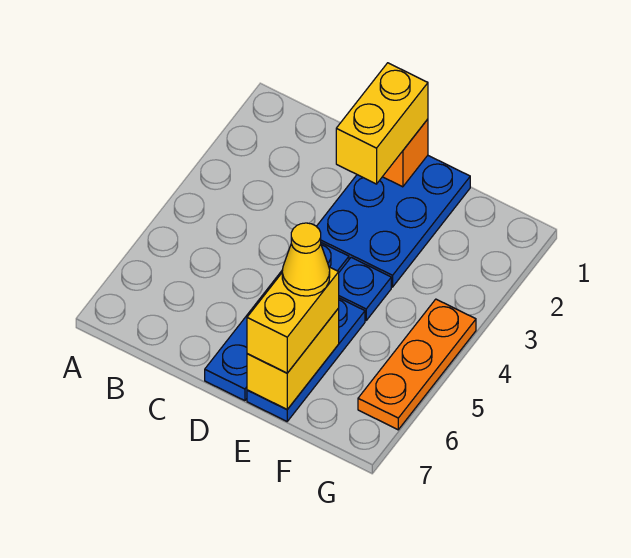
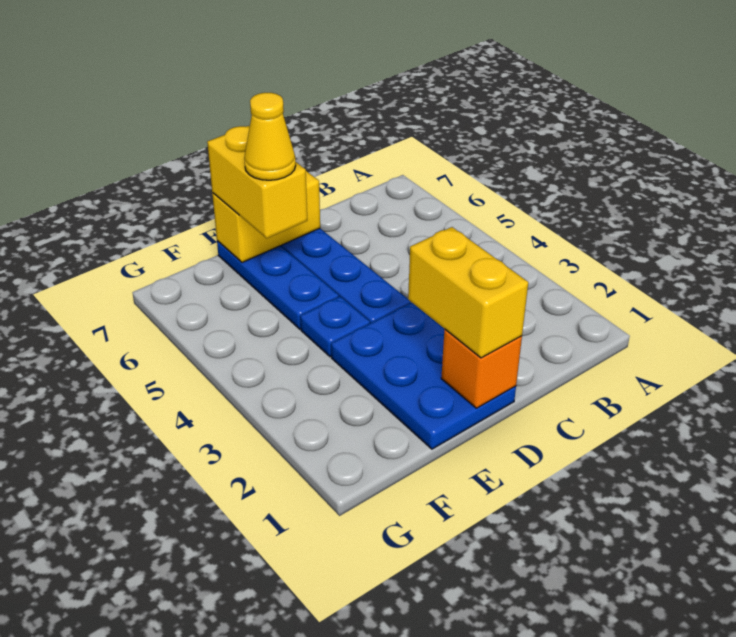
yellow 1x2 brick [247,308,339,409] -> yellow 1x2 brick turned to [212,171,320,262]
orange 1x3 plate [358,299,476,430] -> none

